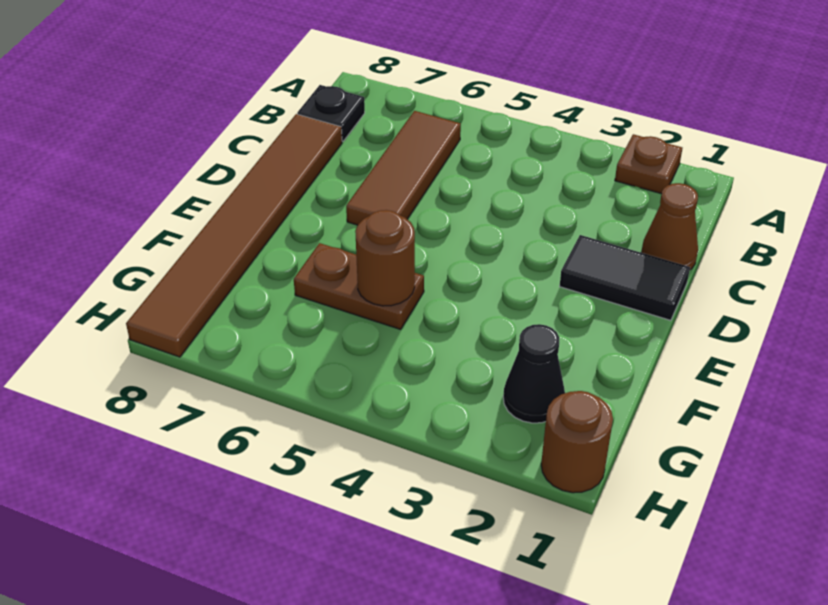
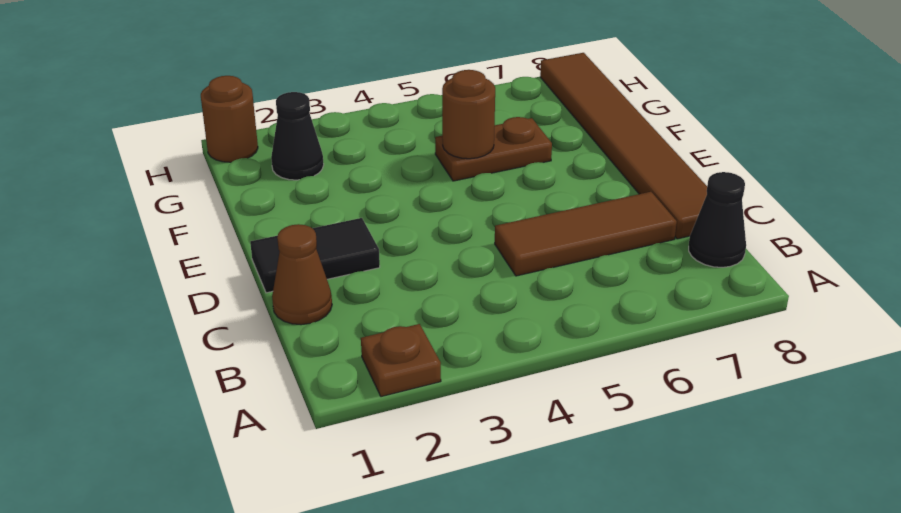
brown 1x3 tile [346,111,461,225] -> brown 1x3 tile turned to [495,192,677,276]
black 1x1 plate [297,85,365,141] -> black 1x1 cone [689,172,746,267]

